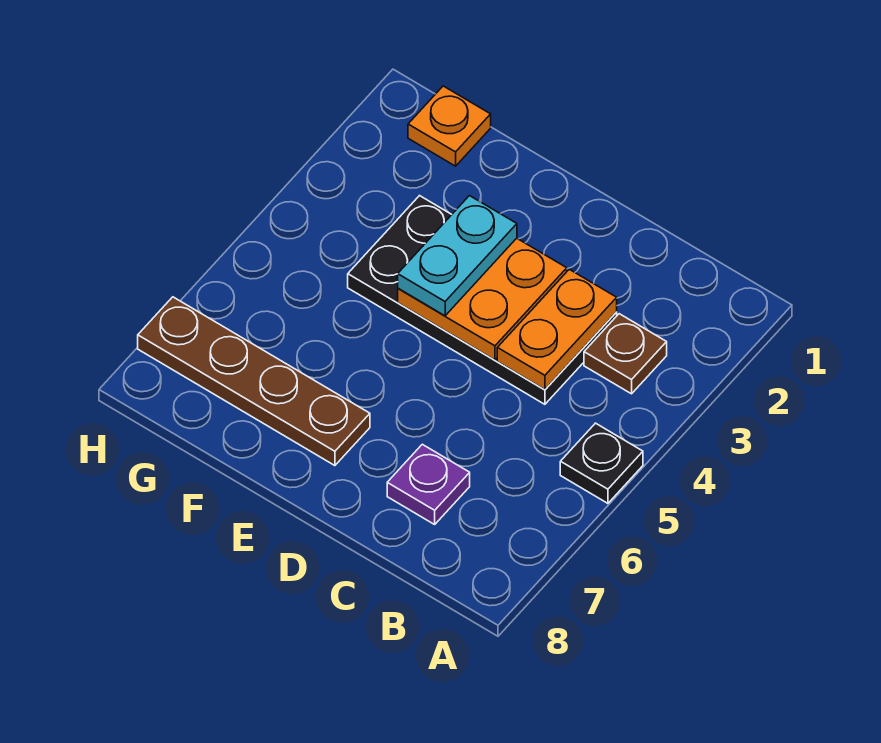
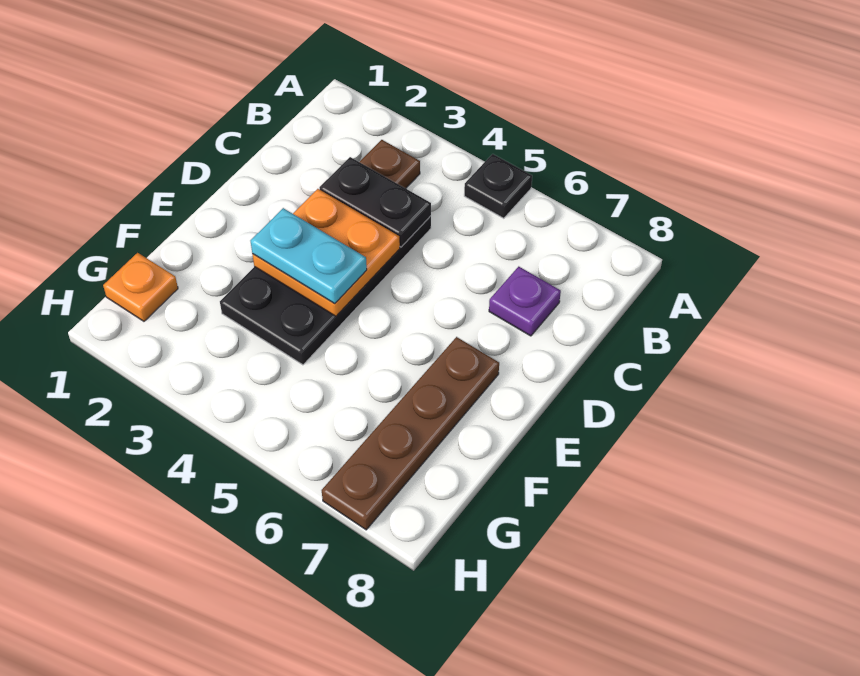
orange 1x2 plate [497,269,617,390] -> black 1x2 plate [320,157,431,247]

